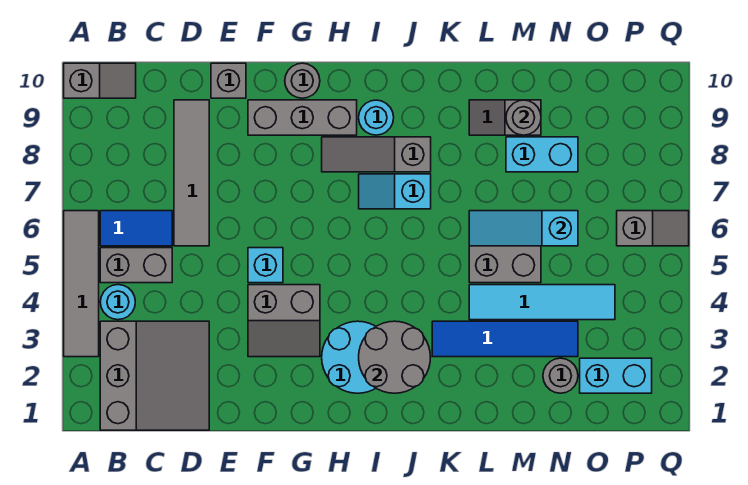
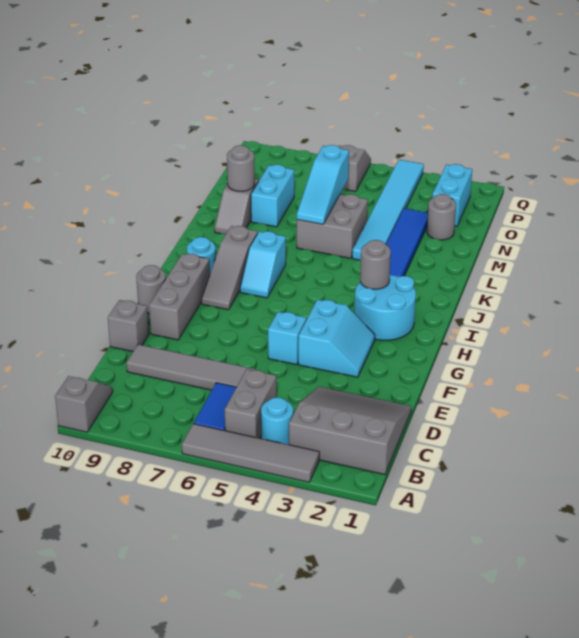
grey 2x2 slope [248,285,320,357] -> cyan 2x2 slope [298,299,375,377]
grey 2x2 round brick [359,321,431,393] -> grey 1x1 round brick [360,240,391,289]
cyan 1x4 tile [469,285,615,320] -> cyan 1x6 tile [352,160,424,260]

